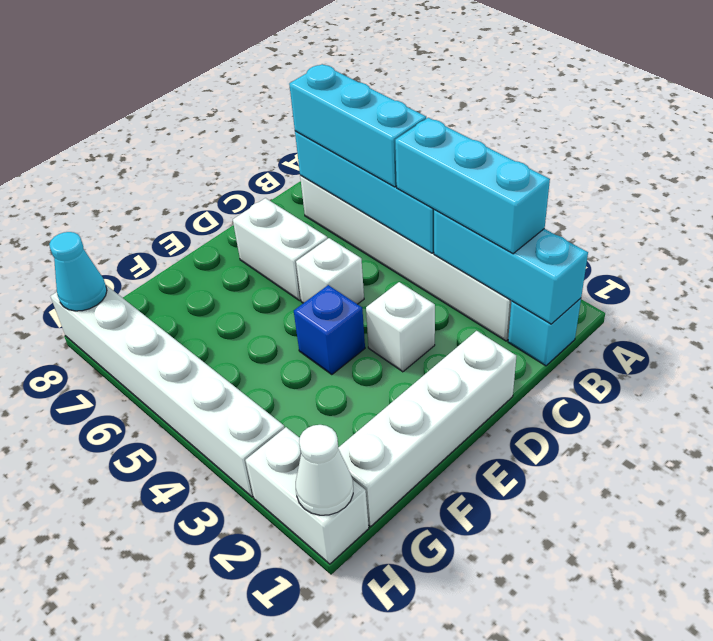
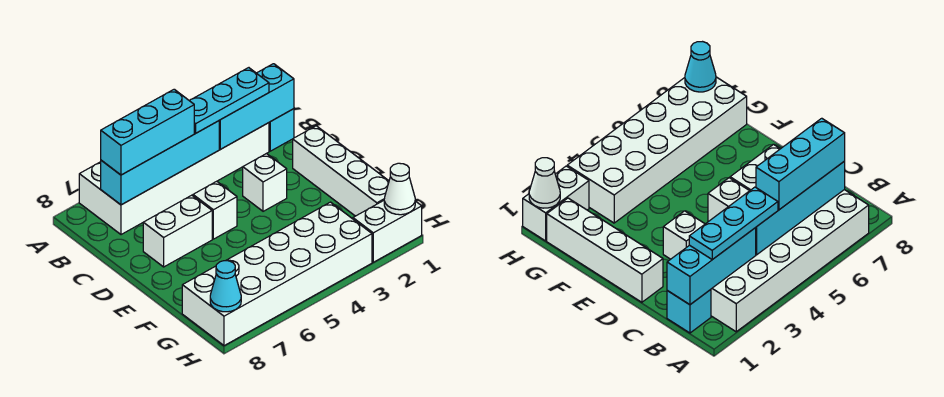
cyan 1x3 brick [395,118,550,254] -> cyan 1x3 plate [190,68,269,133]
blue 1x1 brick [294,285,365,375] -> none
white 1x6 brick [50,284,284,497] -> white 2x6 brick [182,202,372,346]

